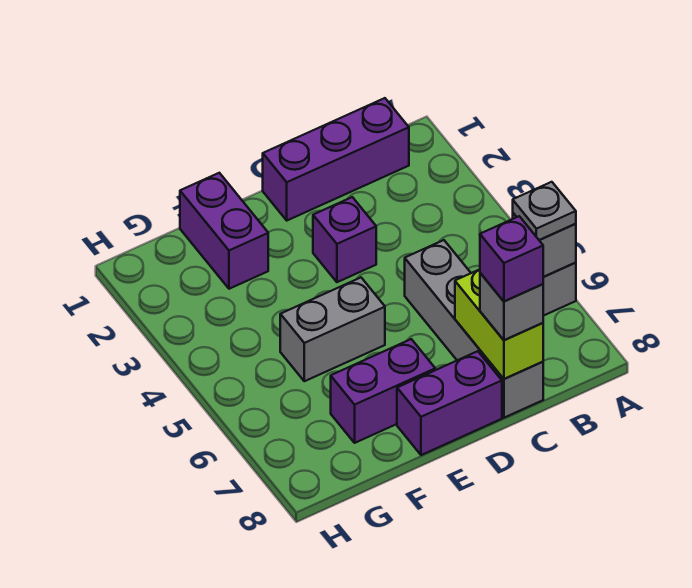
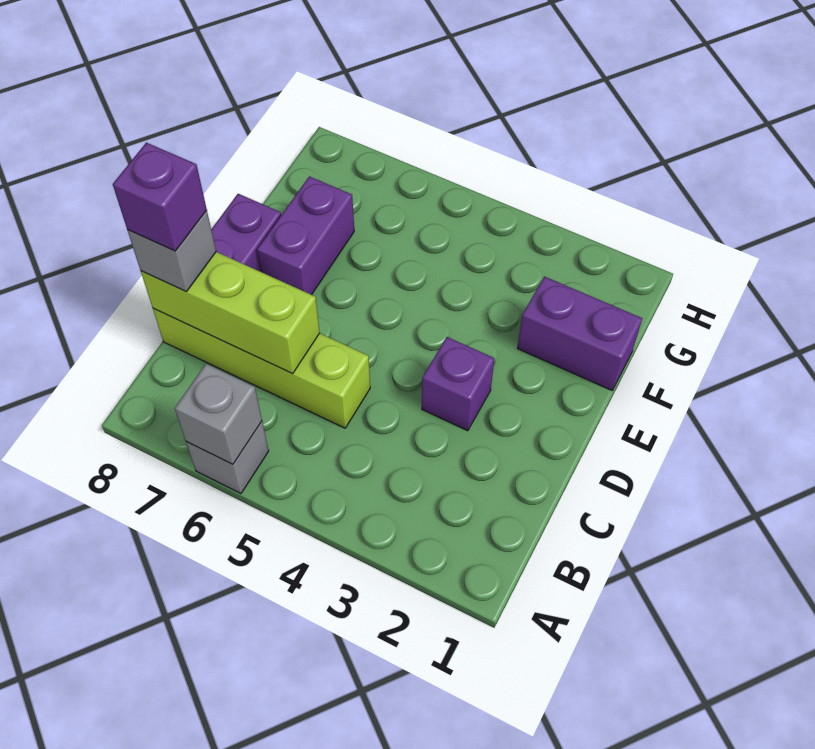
grey 1x1 plate [513,182,576,240] -> none
purple 1x3 brick [263,98,409,220] -> none
grey 1x4 brick [405,240,543,418] -> lime 1x4 brick [153,308,370,428]
lime 1x2 brick [455,269,543,379] -> lime 1x3 brick [141,252,320,374]
grey 1x2 brick [280,278,385,381] -> none

